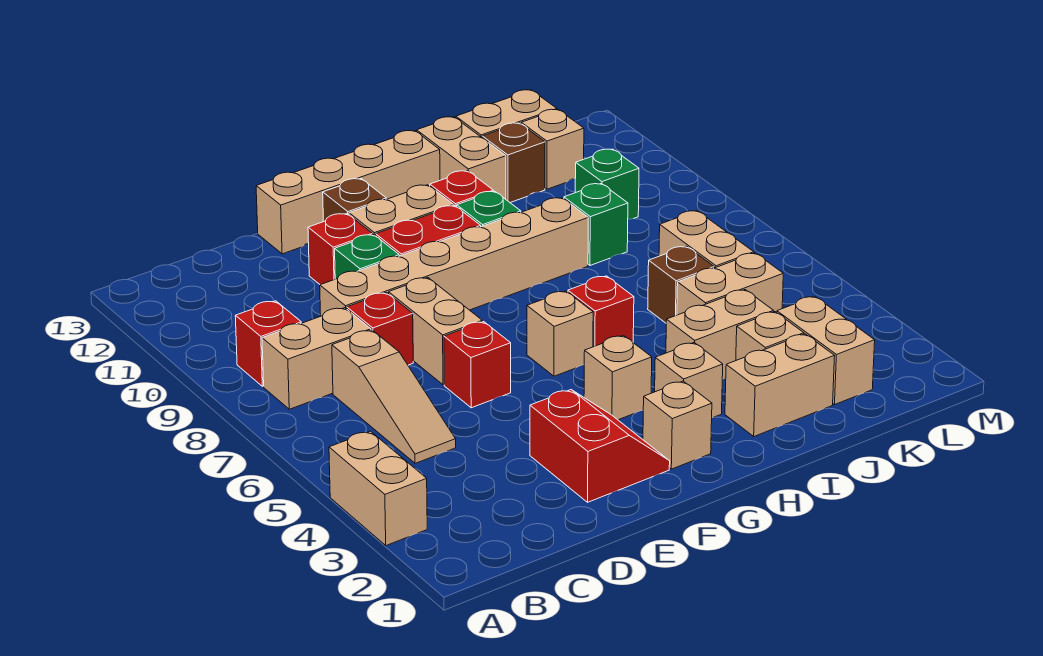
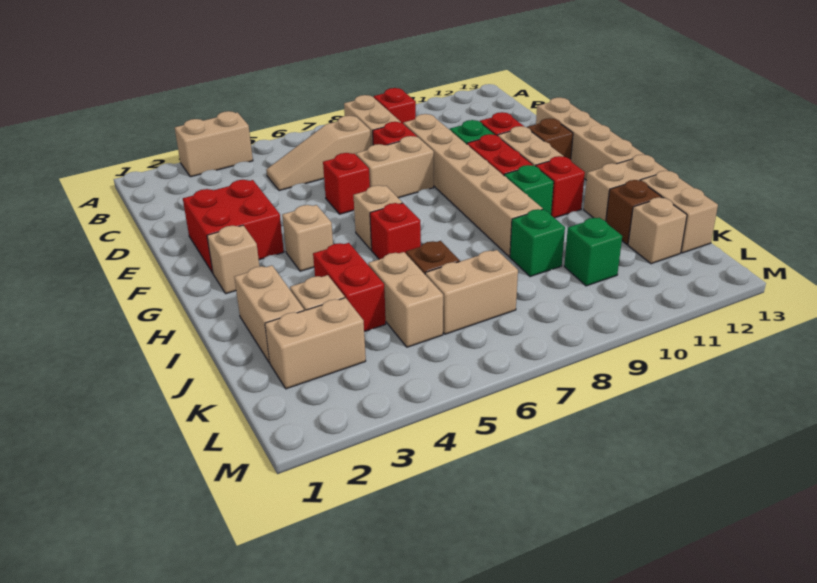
red 2x2 slope [530,390,670,502] -> red 2x2 brick [183,180,284,273]
tan 1x1 brick [655,343,723,418] -> none
tan 1x2 brick [666,290,774,379] -> red 1x2 brick [313,243,386,331]

